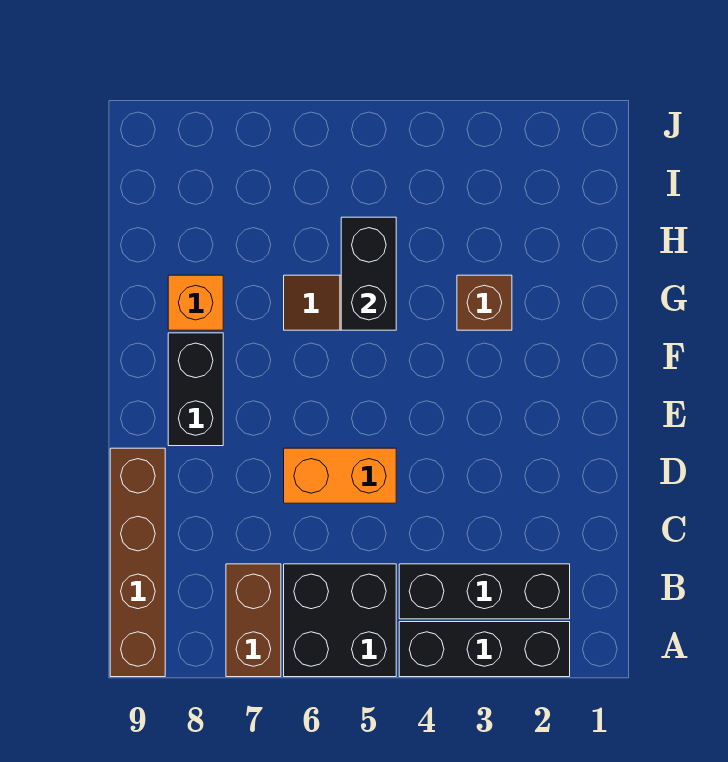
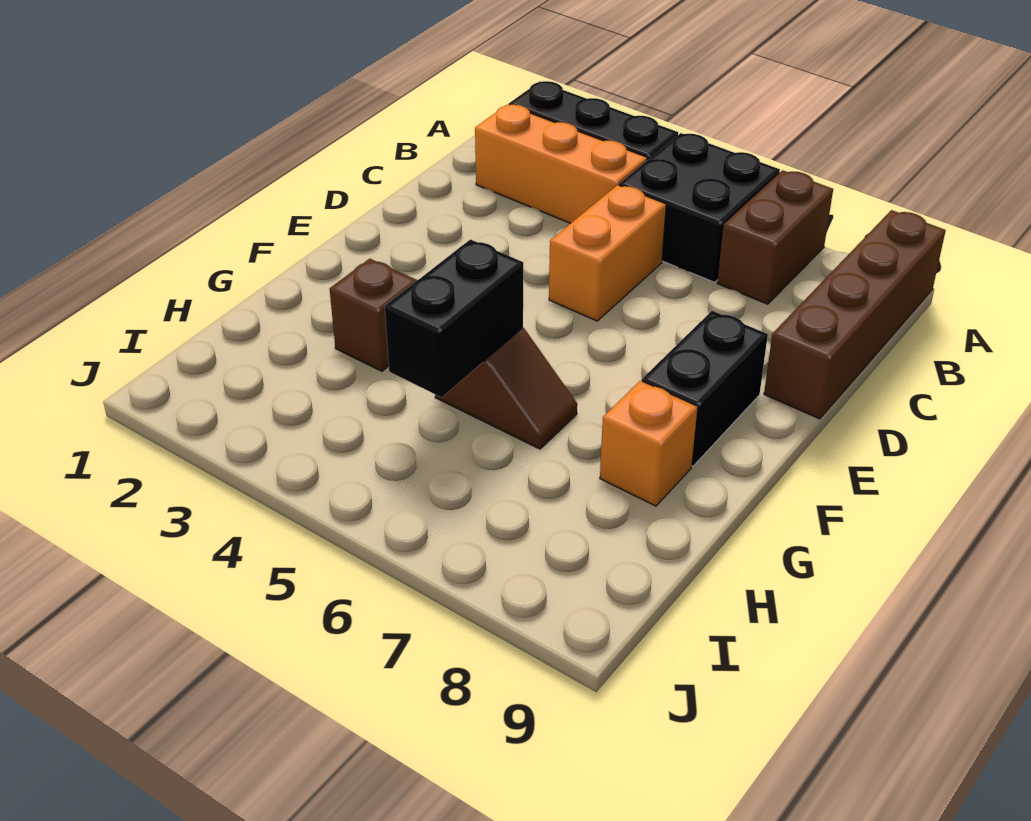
black 1x3 brick [399,564,570,619] -> orange 1x3 brick [475,105,647,223]
orange 1x2 brick [284,448,396,503] -> orange 1x2 brick turned to [549,185,666,321]

